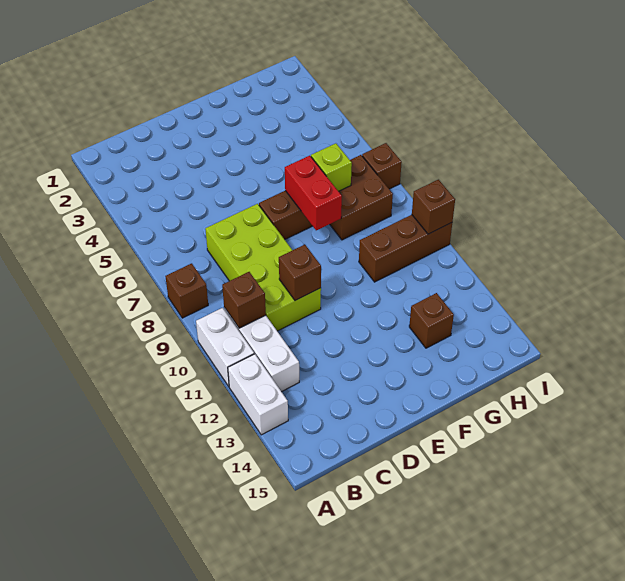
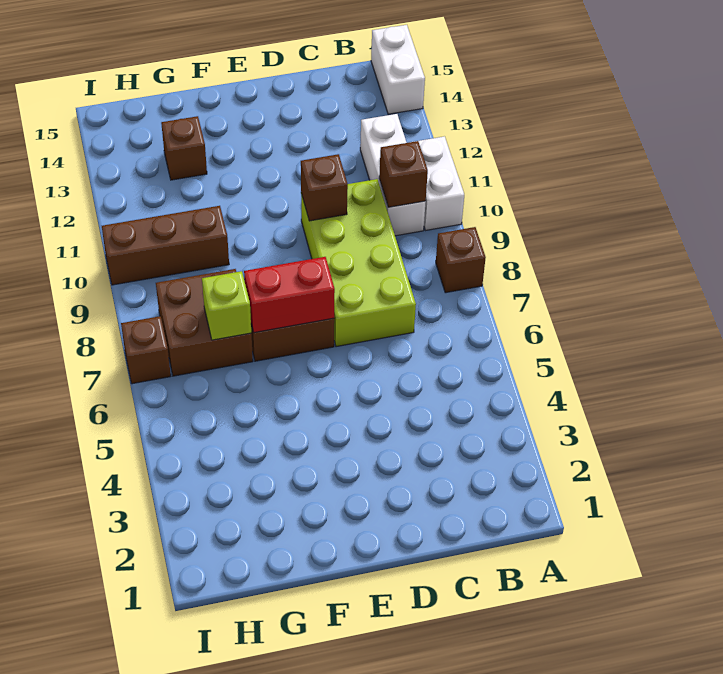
white 1x2 brick [228,354,288,435] -> white 1x2 brick moved to [371,25,425,114]
red 1x2 brick [285,156,342,230] -> red 1x2 brick turned to [244,257,335,333]
brown 1x1 brick [412,180,455,234] -> none

